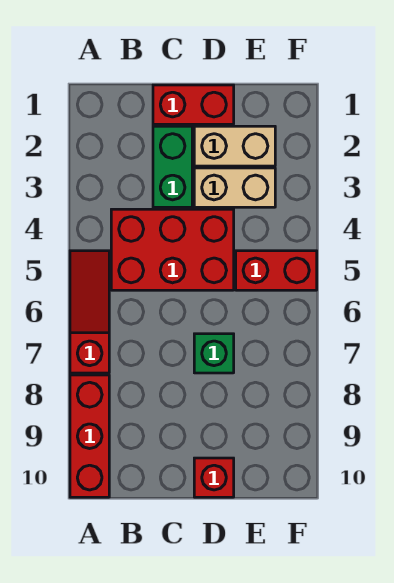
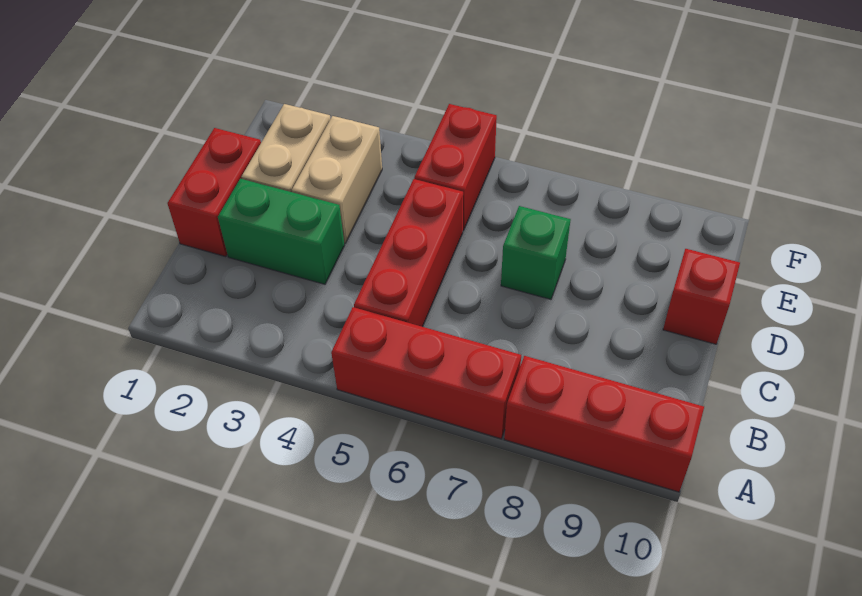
red 1x3 slope [70,251,109,373] -> red 1x3 brick [331,307,521,439]
red 2x3 brick [111,209,234,290] -> red 1x3 brick [354,179,463,327]

